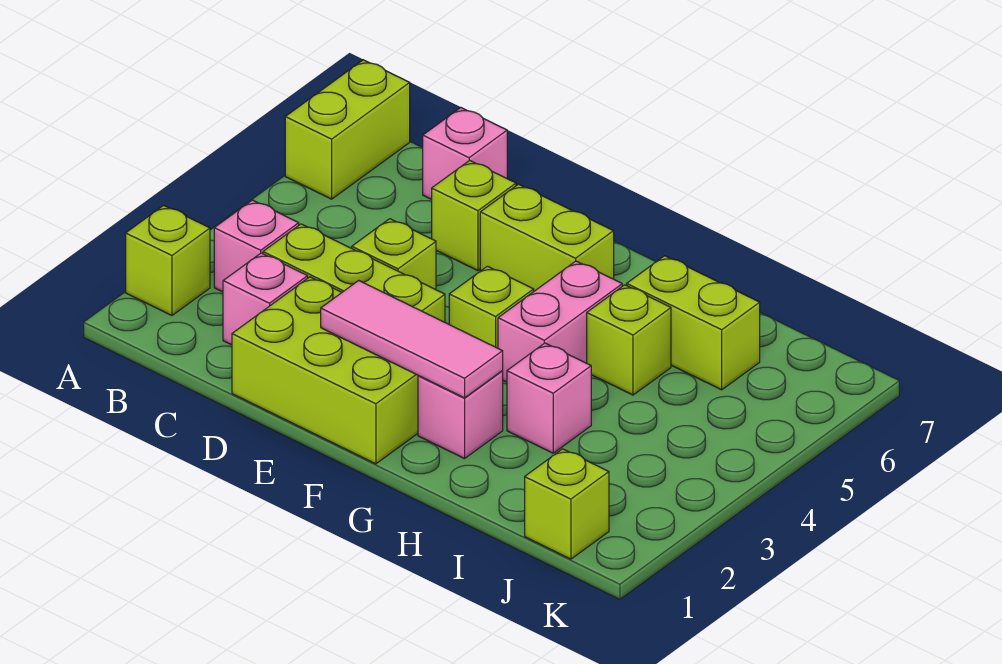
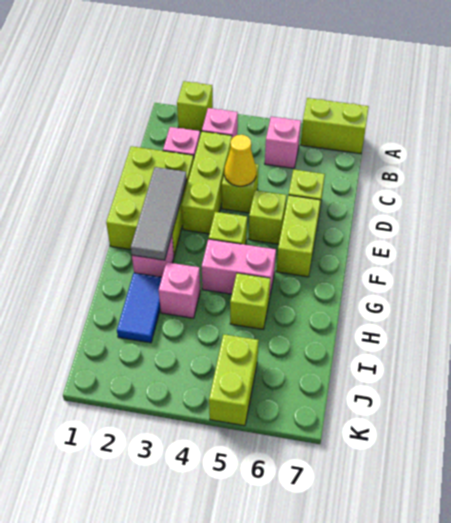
pink 1x1 brick [423,108,507,199] -> pink 1x1 brick moved to [265,117,301,168]
none -> yellow 1x1 cone [224,135,256,186]
pink 1x3 tile [321,280,503,398] -> grey 1x3 tile [131,167,187,260]
none -> blue 1x2 tile [117,273,162,343]
lime 1x2 brick [627,256,760,390] -> lime 1x2 brick moved to [209,334,259,426]
lime 1x1 brick [525,449,609,559] -> lime 1x1 brick moved to [248,190,287,244]

